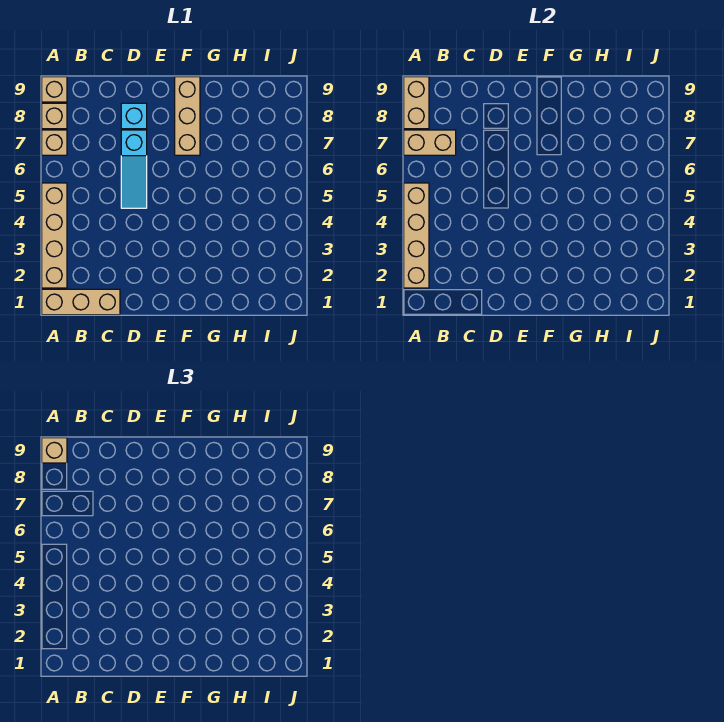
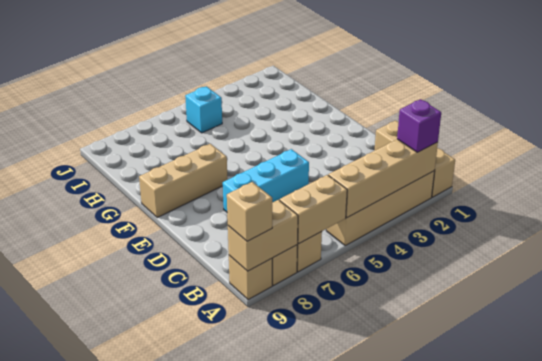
none -> purple 1x1 brick [397,99,441,152]
tan 1x2 brick [404,130,456,155] -> tan 1x2 brick turned to [280,175,347,244]
cyan 1x3 slope [121,130,147,208] -> cyan 1x3 brick [223,149,309,212]
cyan 1x1 brick [121,103,147,129] -> cyan 1x1 brick moved to [185,86,222,133]

